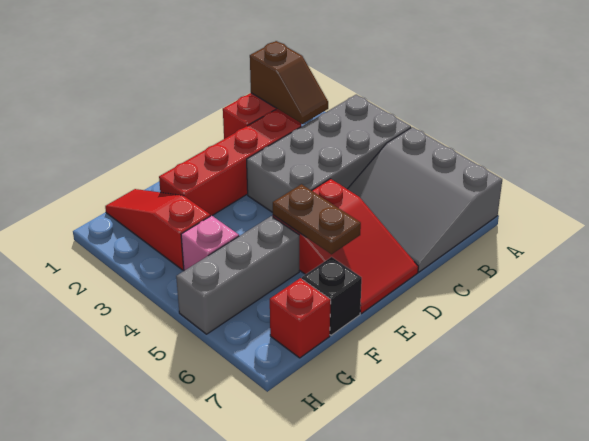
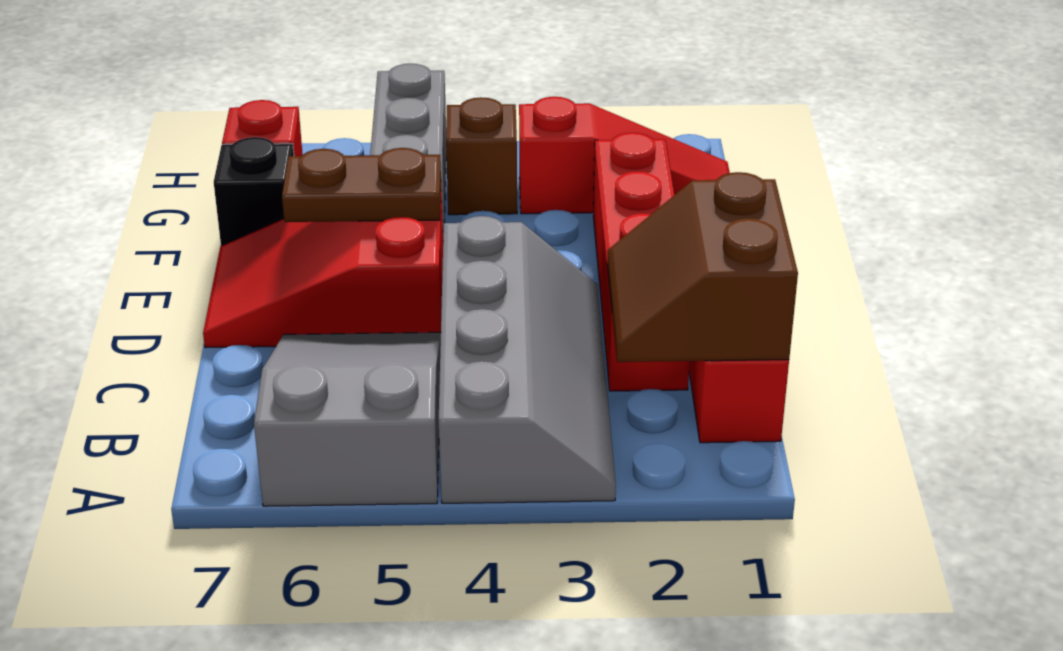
grey 2x4 brick [247,95,411,212] -> grey 2x4 slope [439,216,616,503]
grey 3x3 slope [348,127,502,272] -> grey 2x3 slope [254,332,441,506]
brown 1x2 slope [250,41,328,124] -> brown 2x2 slope [607,172,798,362]
pink 1x1 brick [181,216,239,271] -> brown 1x1 brick [446,97,517,215]

